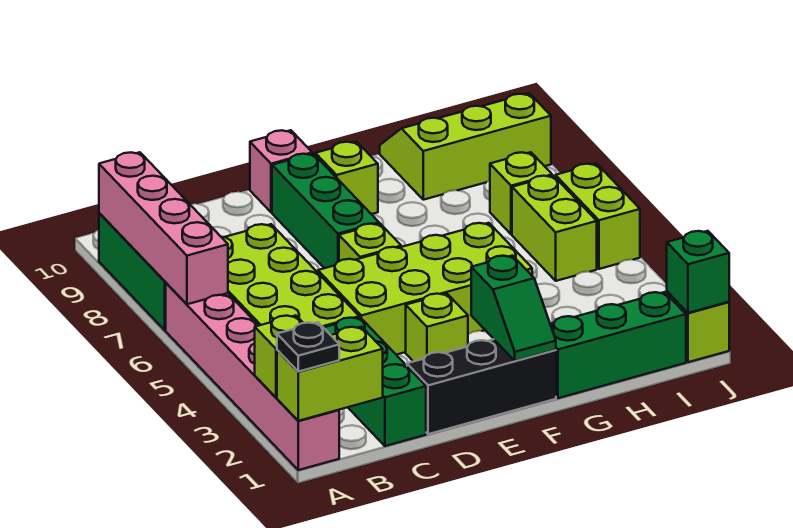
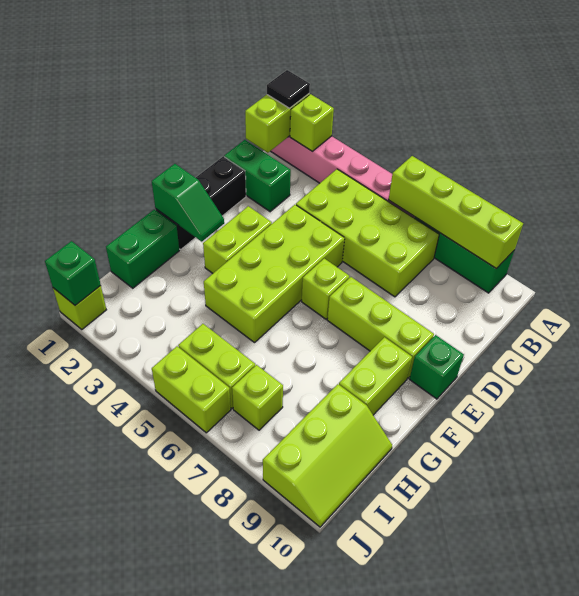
black 1x1 plate [277,322,339,372] -> black 1x1 tile [267,70,310,108]
pink 1x4 brick [99,152,228,304] -> lime 1x4 brick [389,156,523,269]
green 1x3 brick [323,317,426,446] -> green 1x2 brick [224,140,291,212]
lime 1x1 brick [406,293,468,362] -> lime 1x2 brick [203,206,272,273]
green 1x3 brick [272,154,379,268] -> lime 1x3 brick [327,277,434,378]
pink 1x1 brick [250,130,312,212] -> green 1x1 brick [410,335,464,399]
green 1x2 slope [471,256,556,361] -> green 1x2 slope turned to [152,164,224,242]
lime 1x1 brick [315,142,378,214] -> lime 1x2 brick [339,337,412,415]
green 1x3 brick [550,292,686,398] -> green 1x2 brick [106,210,179,288]

